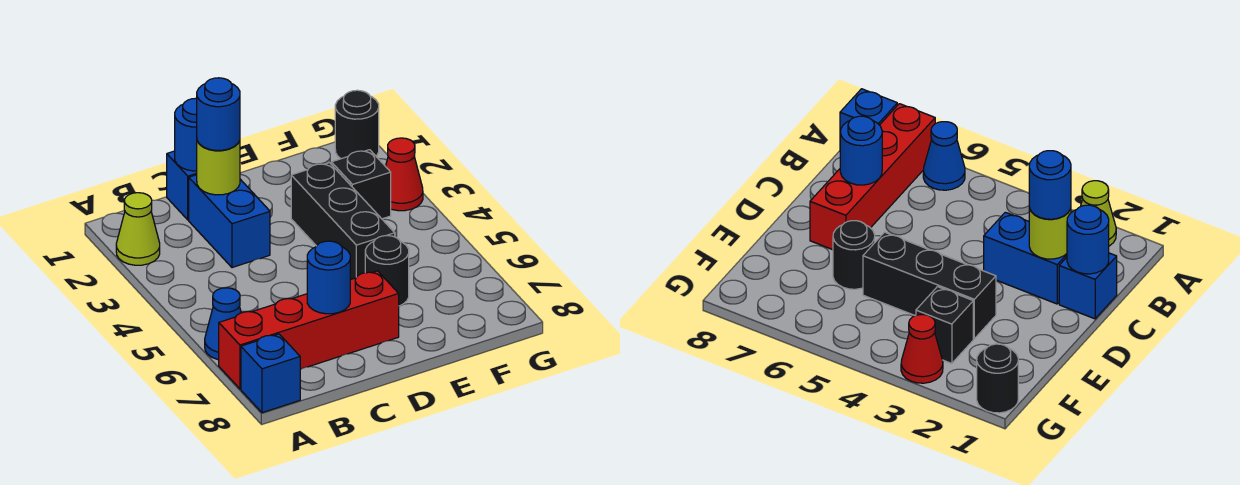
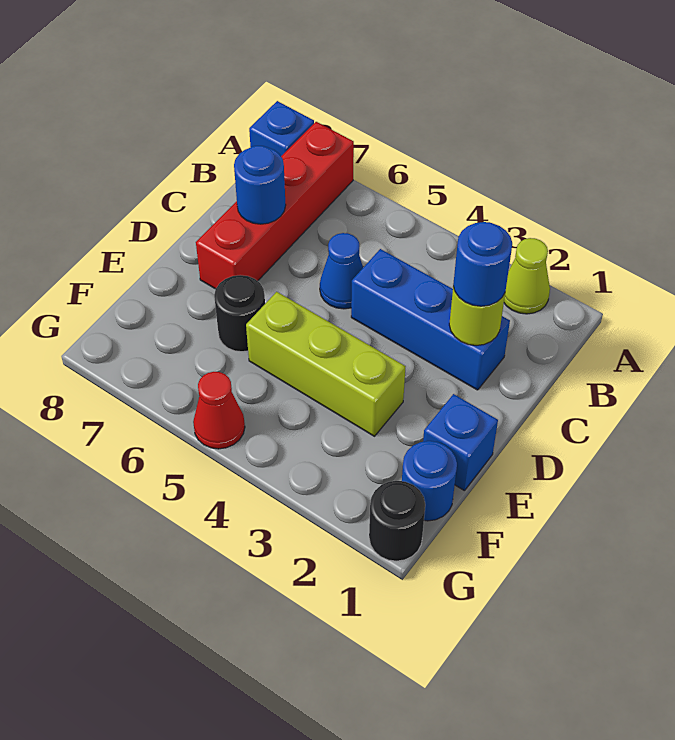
blue 1x1 cone [205,288,241,360] -> blue 1x1 cone moved to [320,233,363,309]
blue 1x1 brick [167,151,197,220] -> blue 1x1 brick moved to [423,394,498,491]
blue 1x1 round brick [175,98,197,171] -> blue 1x1 round brick moved to [402,441,457,521]
blue 1x2 brick [189,175,270,268] -> blue 1x3 brick [351,249,510,390]
black 1x3 brick [291,163,395,280] -> lime 1x3 brick [246,292,406,436]
black 1x1 brick [331,150,391,219] -> none
red 1x1 cone [385,138,423,211] -> red 1x1 cone moved to [193,372,245,449]

